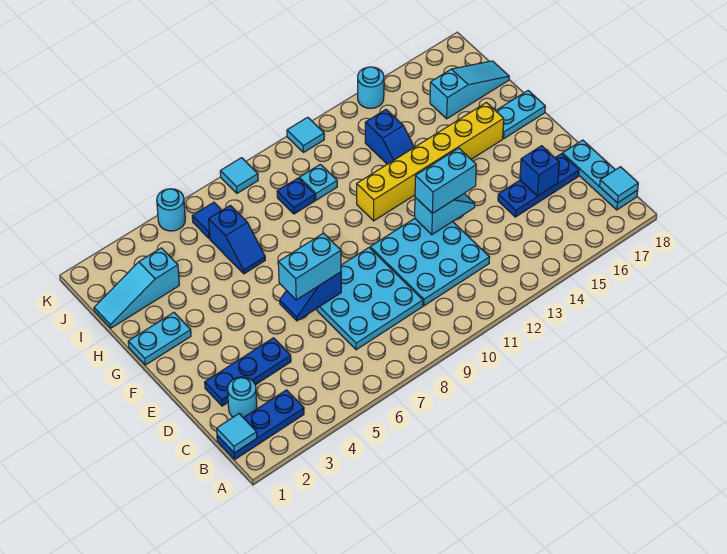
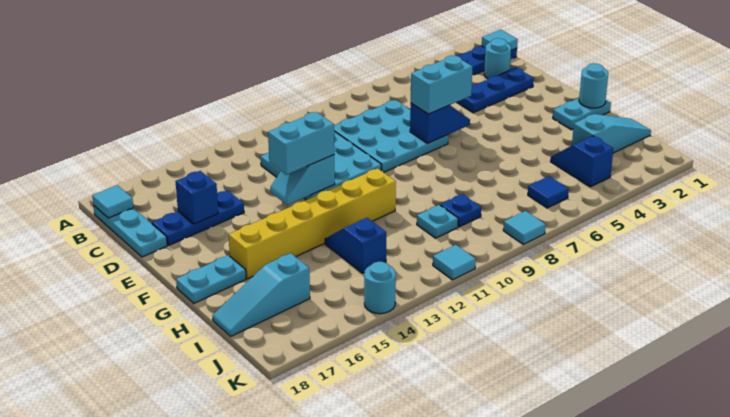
blue 1x2 slope [209,205,265,274] -> blue 1x2 slope moved to [551,136,613,187]
cyan 1x1 round brick [157,189,185,231] -> cyan 1x1 round brick moved to [579,63,608,108]

